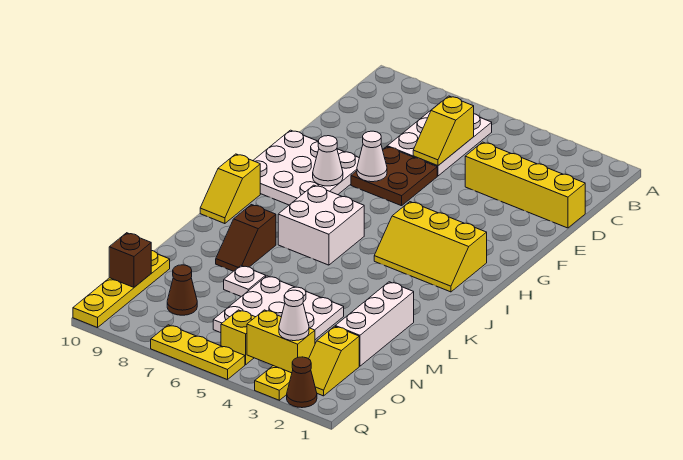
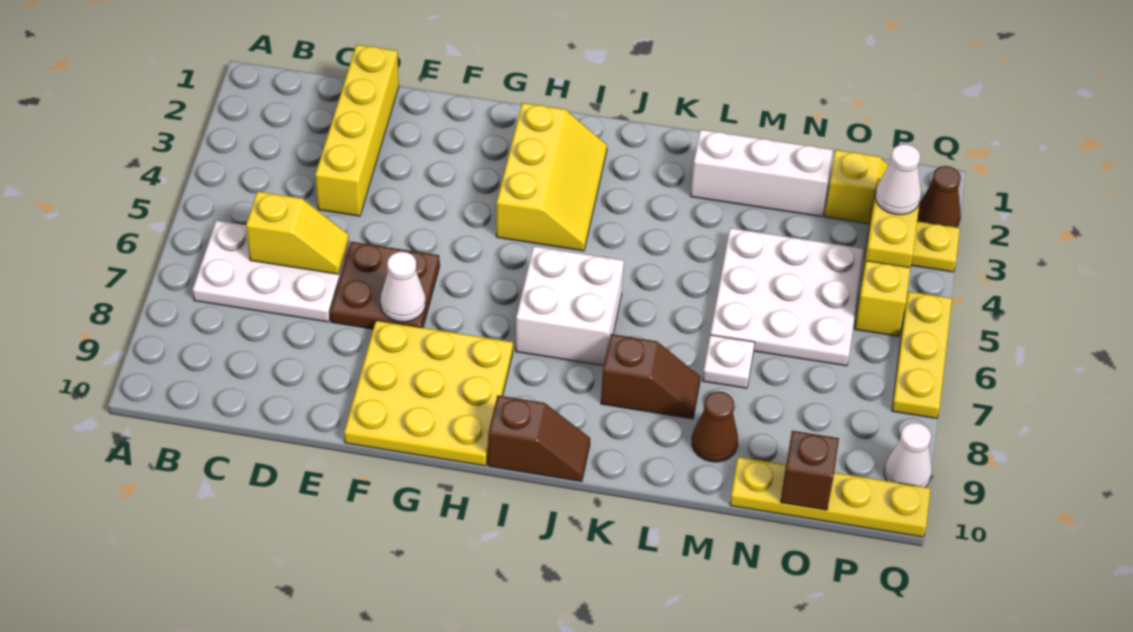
white 3x3 plate [253,130,359,205] -> yellow 3x3 plate [344,320,513,466]
white 1x1 cone [313,136,343,186] -> white 1x1 cone moved to [884,423,932,487]
yellow 1x2 slope [200,154,260,224] -> brown 1x2 slope [488,395,590,482]
brown 1x1 cone [167,265,197,315] -> brown 1x1 cone moved to [692,391,738,462]

